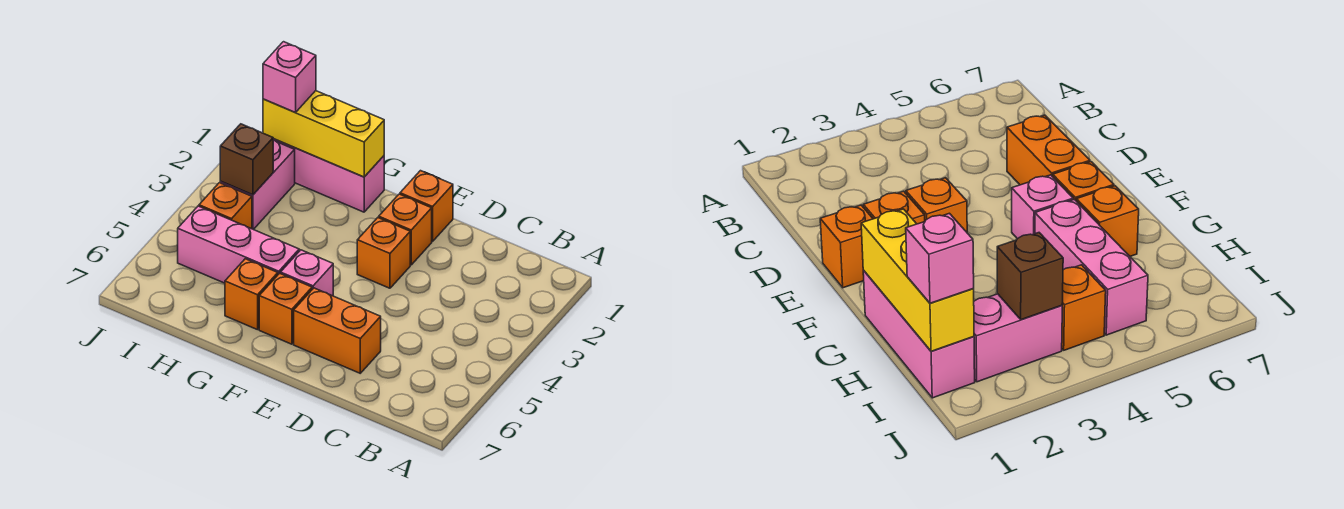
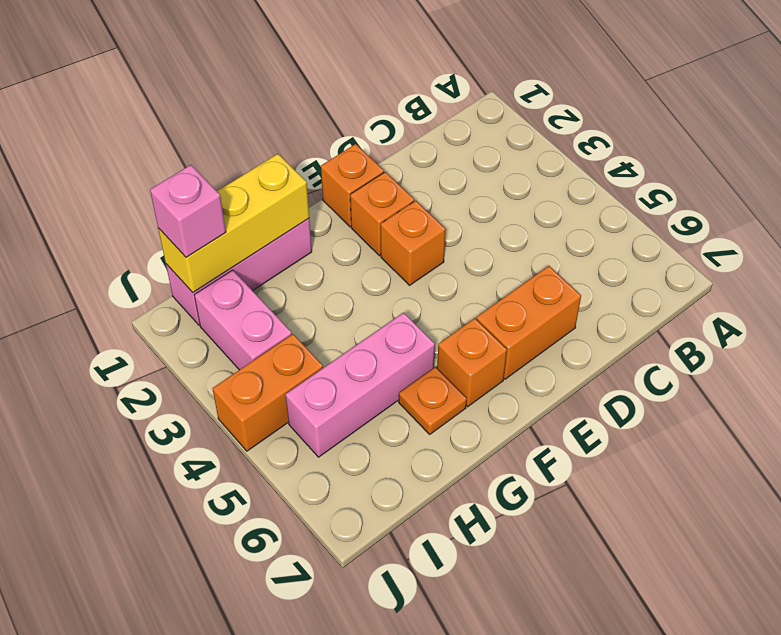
pink 1x1 brick [281,250,333,296] -> none
orange 1x1 brick [225,259,278,330] -> orange 1x1 plate [399,367,467,434]
brown 1x1 brick [220,124,273,195] -> none
orange 1x1 brick [199,183,252,229] -> orange 1x2 brick [213,334,323,451]

